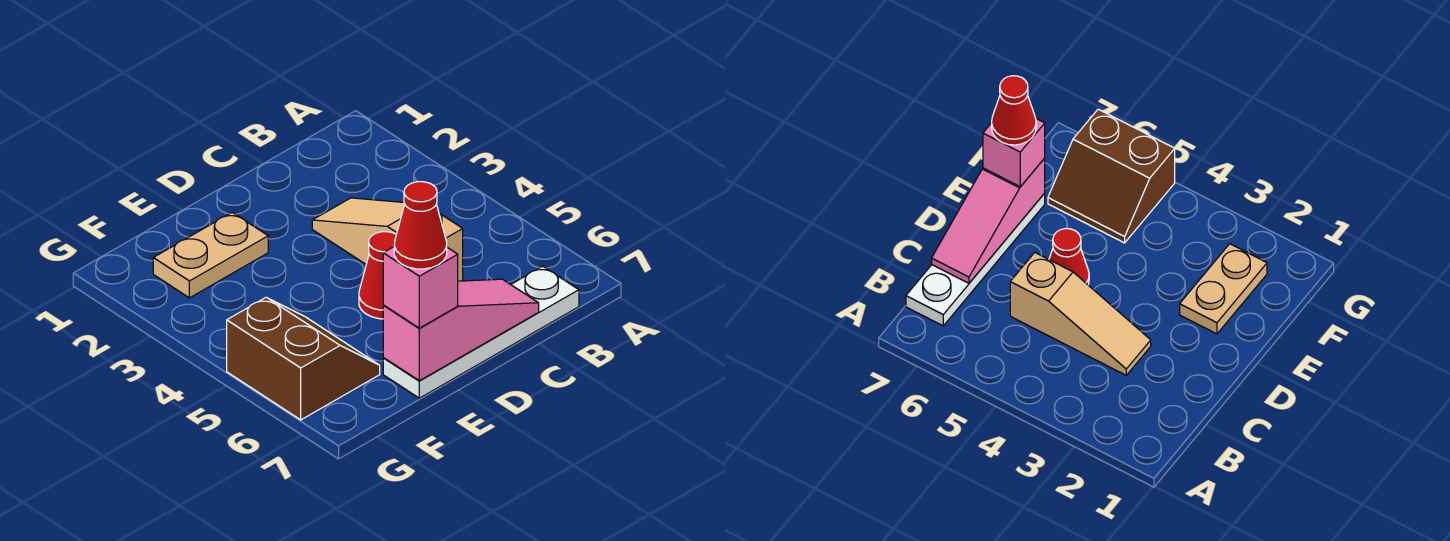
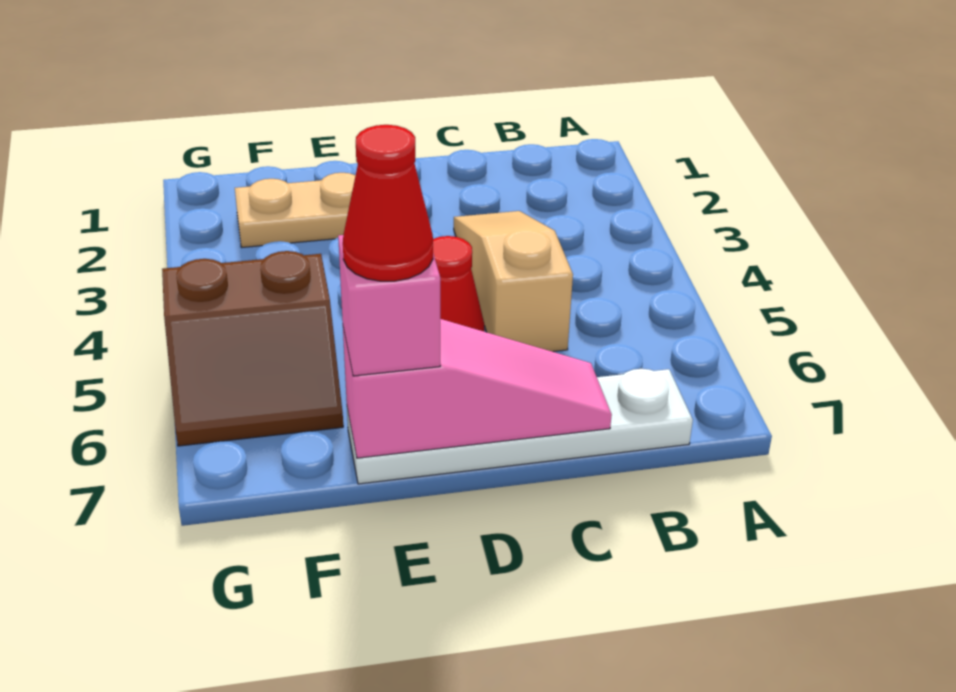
brown 2x2 slope [227,297,380,420] -> brown 2x2 slope turned to [162,251,343,446]

